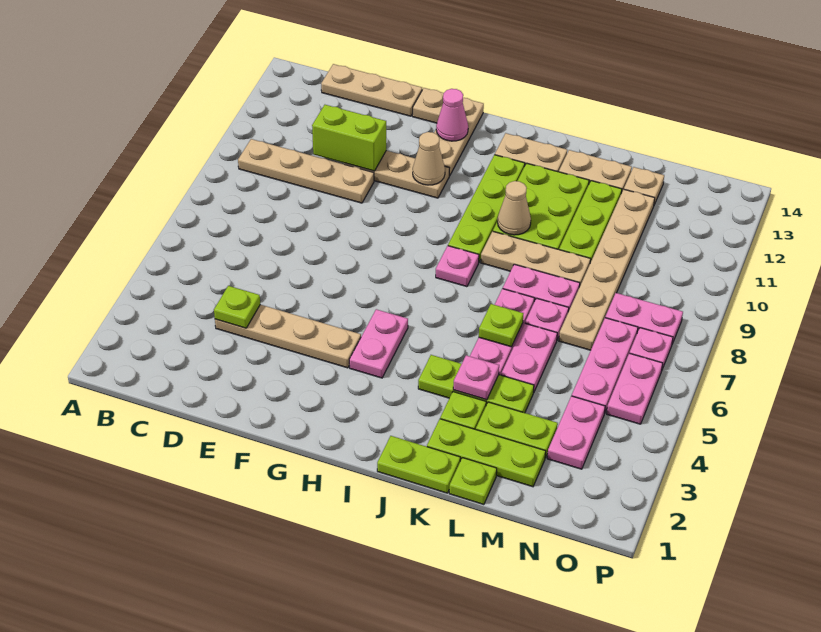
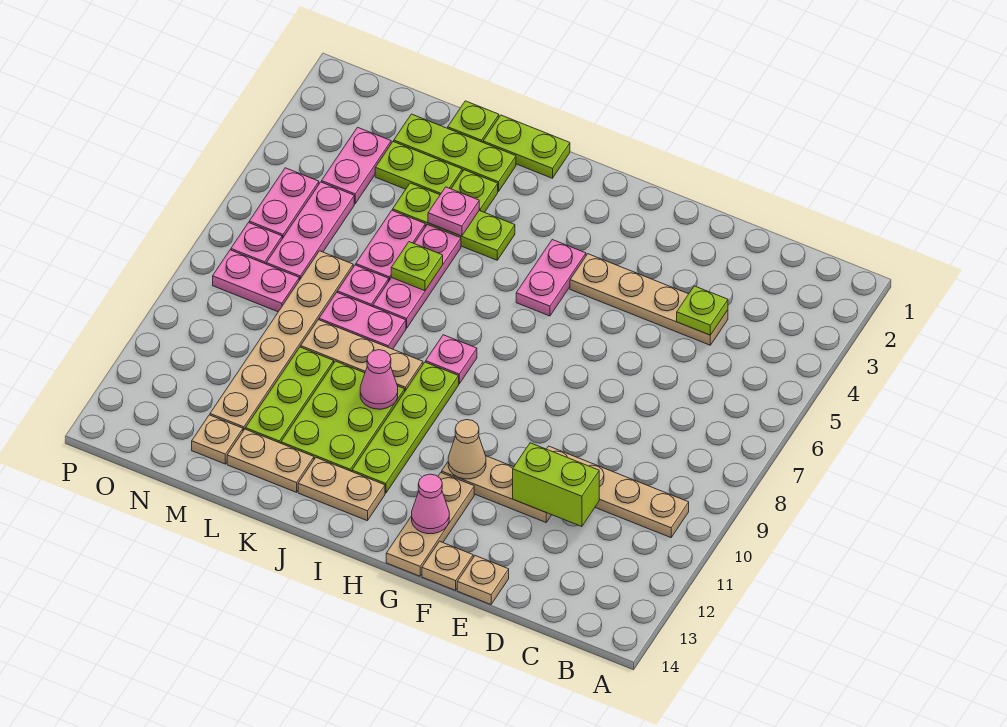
tan 1x3 plate [321,64,422,116] -> tan 1x1 plate [457,556,509,605]
tan 1x1 cone [498,181,531,235] -> pink 1x1 cone [360,350,398,409]

